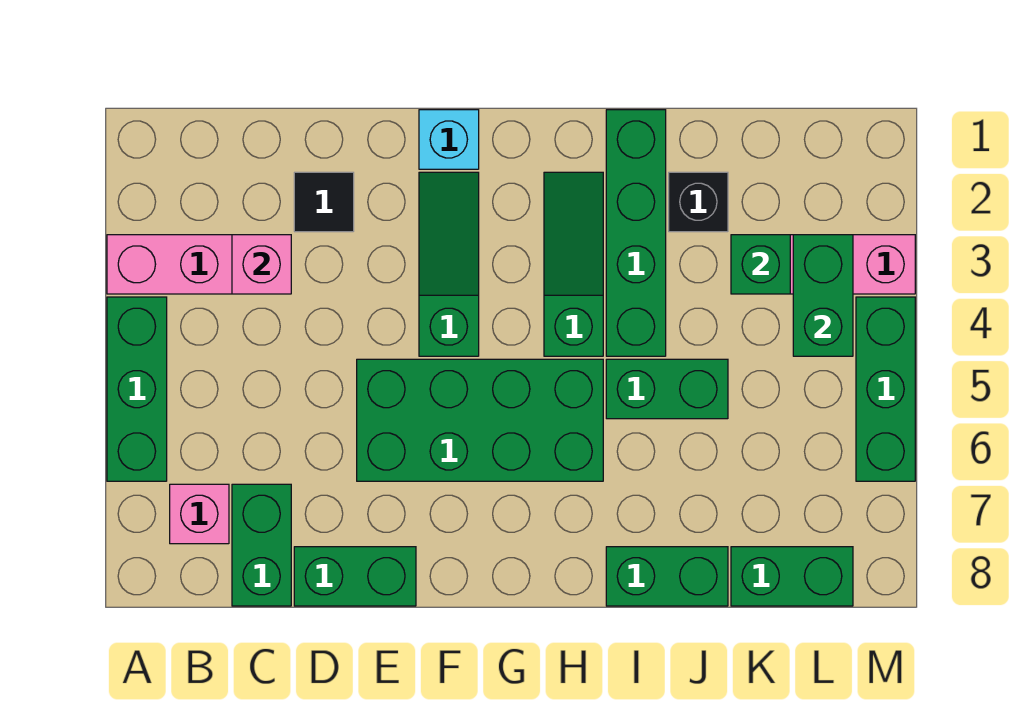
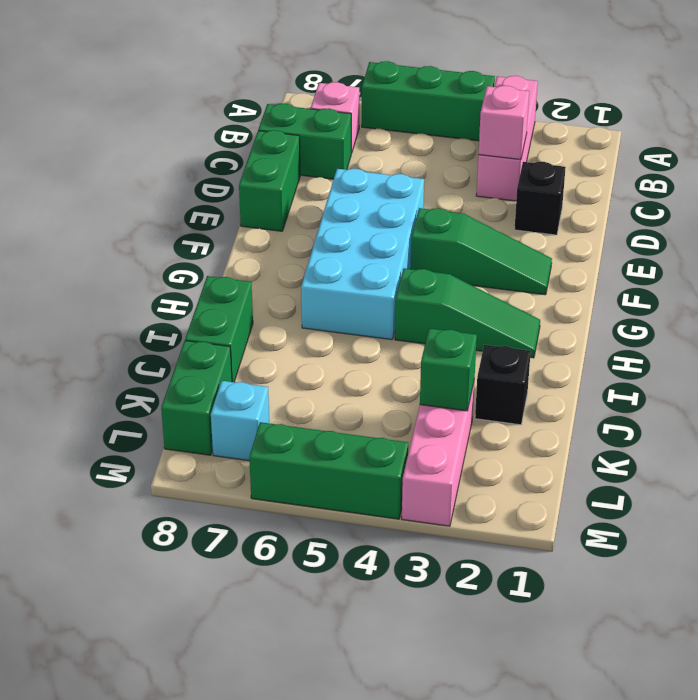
black 1x1 tile [294,172,354,232] -> black 1x1 brick [514,162,566,235]
green 2x4 brick [357,359,603,481] -> cyan 2x4 brick [301,169,424,340]
cyan 1x1 brick [419,110,479,169] -> cyan 1x1 brick moved to [211,381,269,461]
green 1x4 brick [606,110,666,356] -> none
green 1x2 brick [606,359,728,419] -> none
green 1x2 brick [793,235,853,356] -> none

